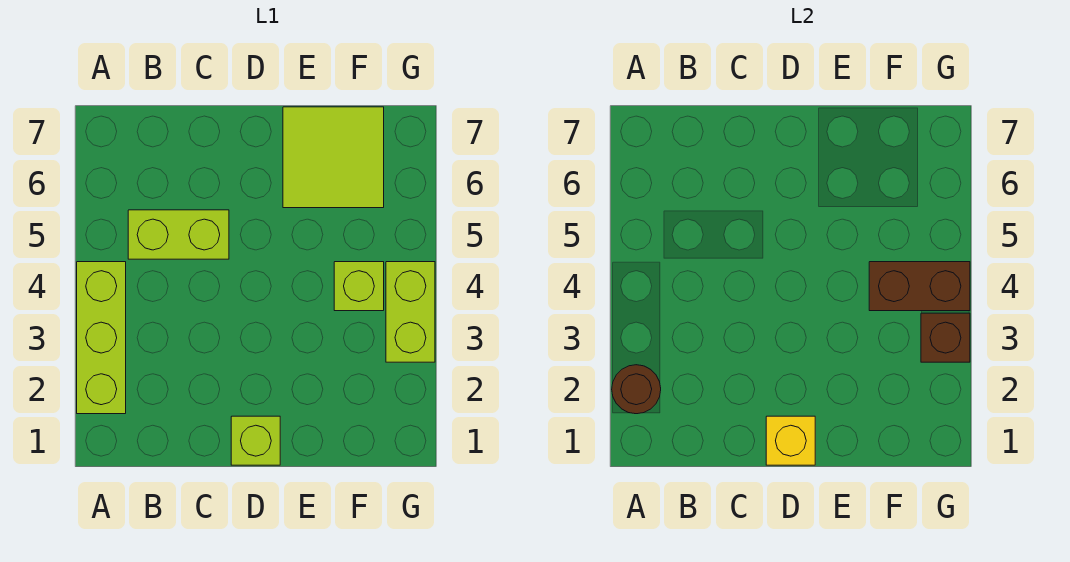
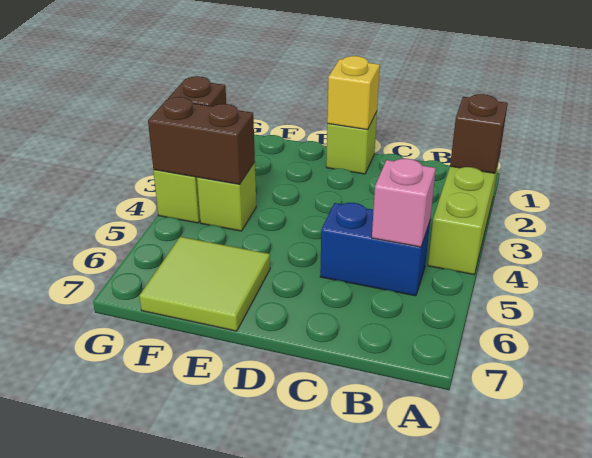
brown 1x1 round brick [612,365,661,414] -> brown 1x1 brick [450,94,508,173]
lime 1x2 brick [128,210,229,259] -> blue 1x2 brick [320,203,430,296]
none -> pink 1x1 brick [372,159,436,247]

